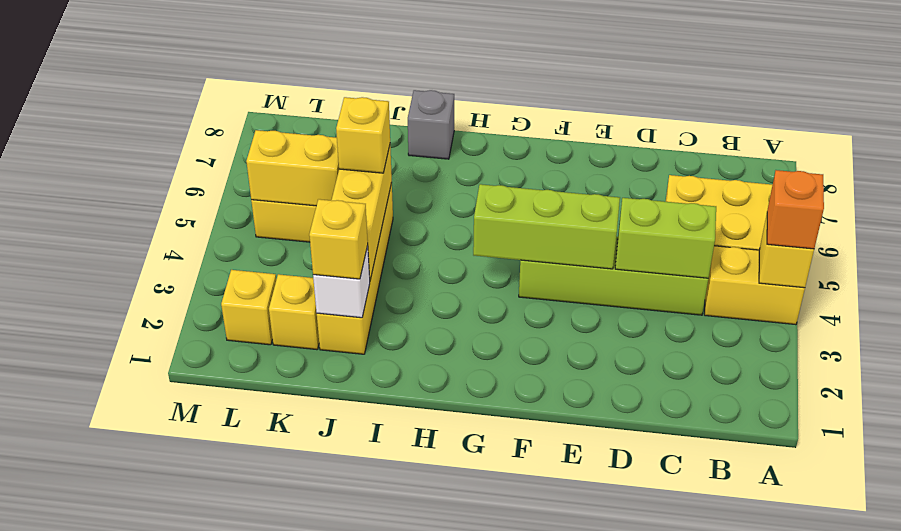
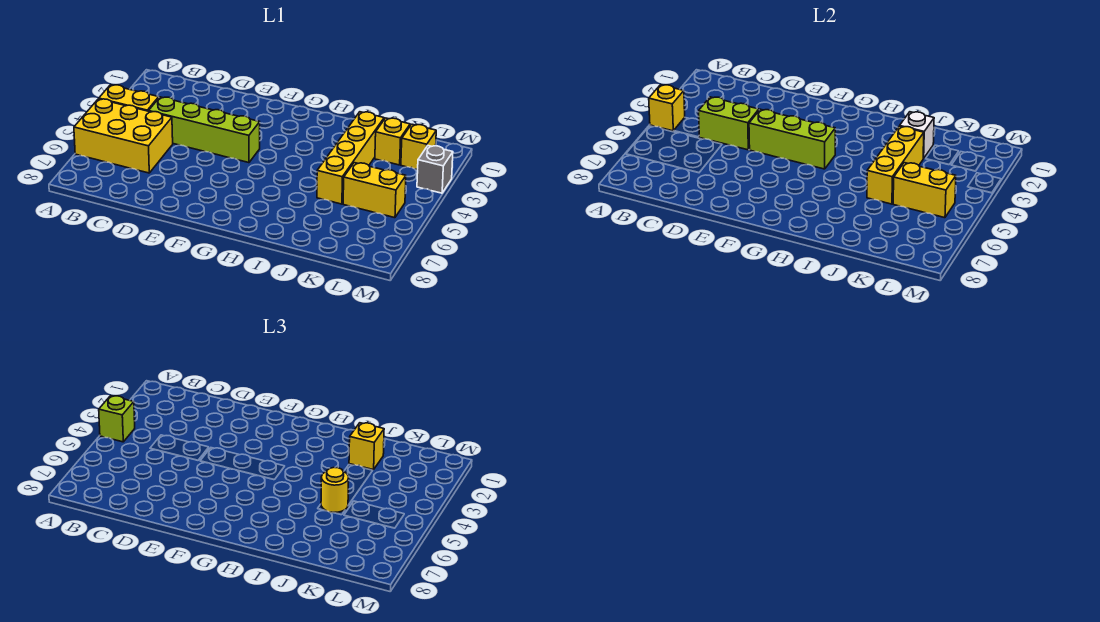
orange 1x1 brick [767,170,824,249] -> lime 1x1 brick [99,396,135,442]
grey 1x1 brick [408,90,454,159] -> grey 1x1 brick moved to [417,146,453,193]
yellow 1x1 brick [336,97,390,173] -> yellow 1x1 round brick [321,467,349,513]

